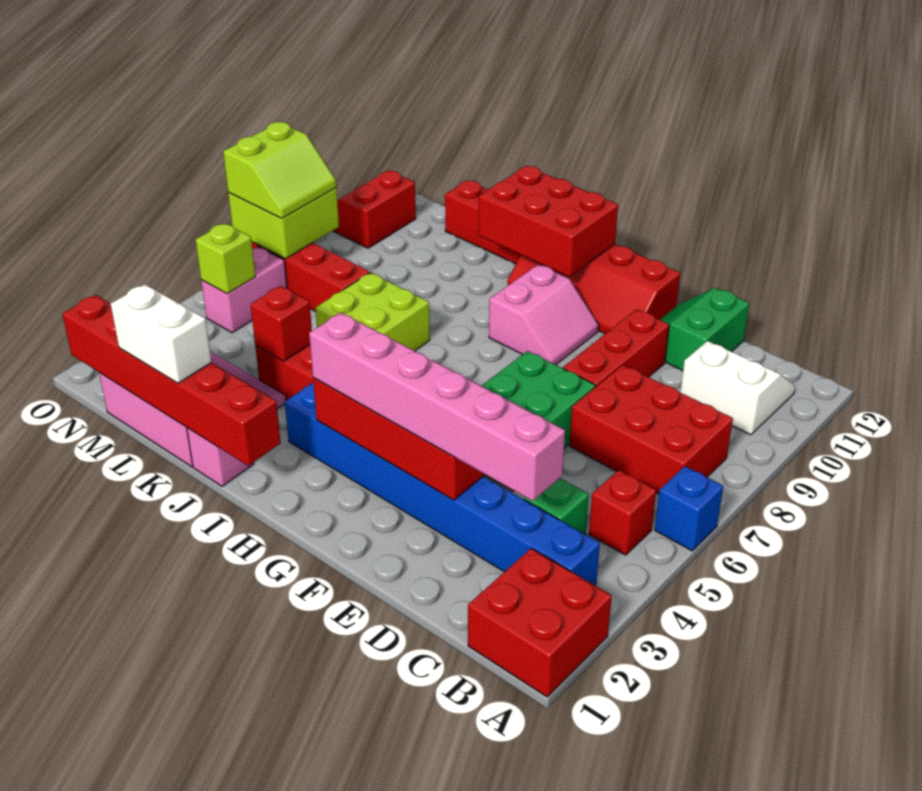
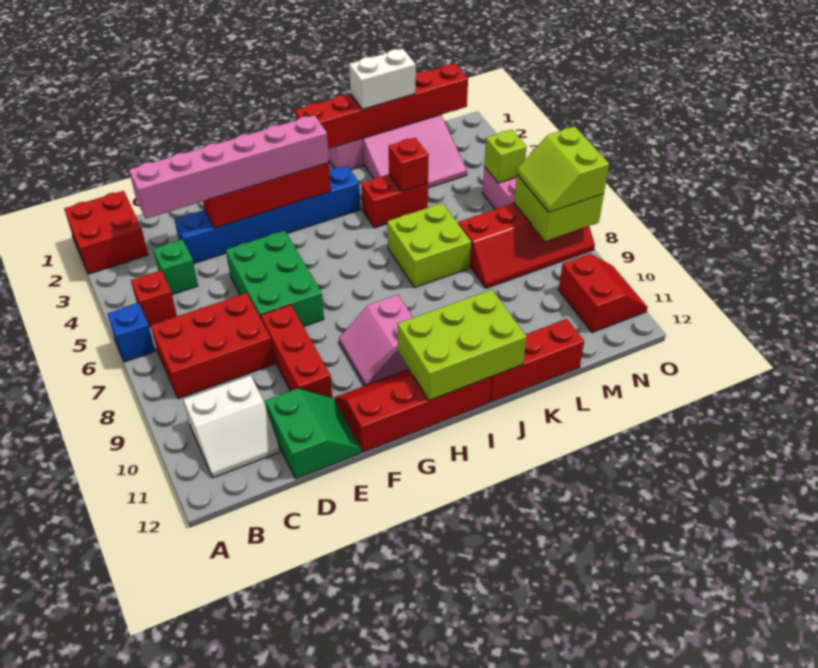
blue 1x8 brick [285,383,600,585] -> blue 1x6 brick [174,166,360,264]
red 2x3 brick [478,166,618,277] -> lime 2x3 brick [398,290,527,400]

